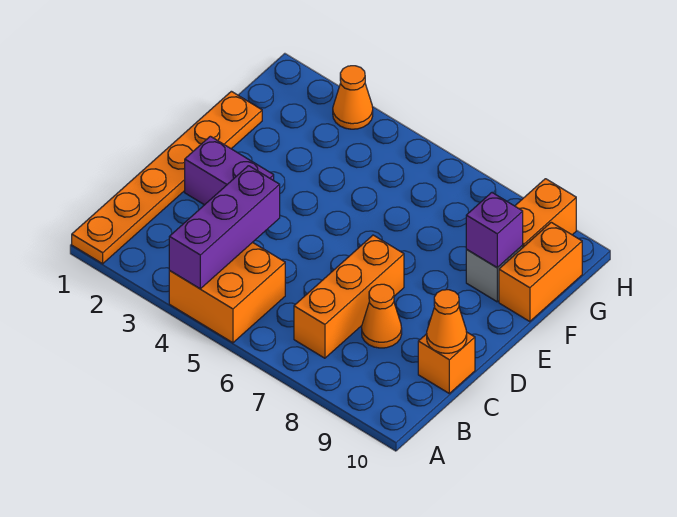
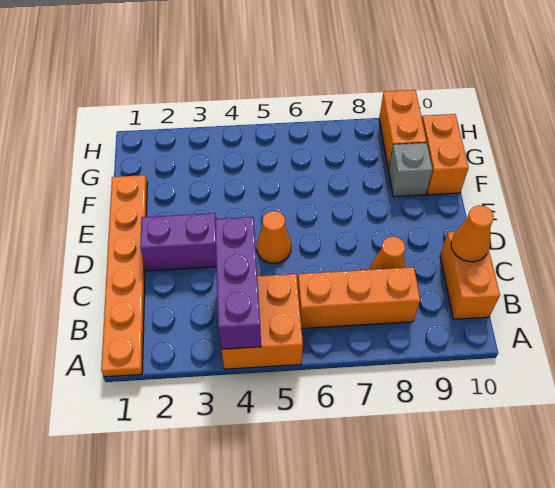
orange 1x3 brick [294,235,404,358] -> orange 1x3 brick turned to [298,267,420,329]
orange 1x1 brick [418,333,475,393] -> orange 1x2 brick [440,231,500,319]
purple 1x1 brick [466,193,523,268] -> none
orange 1x1 cone [333,66,373,129] -> orange 1x1 cone moved to [257,211,291,263]

